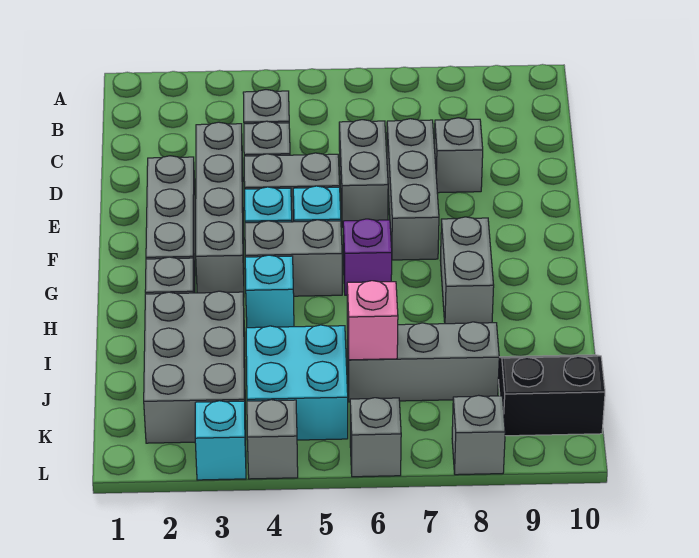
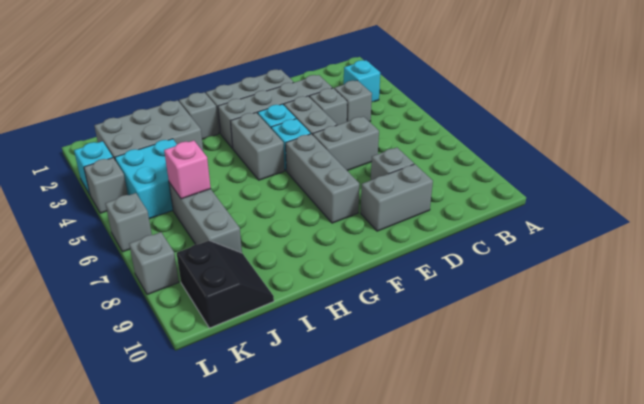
grey 1x3 brick [387,119,439,260] -> grey 1x3 brick turned to [286,134,359,223]
purple 1x1 brick [343,219,392,295] -> none
grey 1x2 brick [440,217,494,324] -> grey 1x2 brick moved to [361,164,433,231]
cyan 1x1 brick [245,255,294,328] -> cyan 1x1 brick moved to [344,60,380,102]

